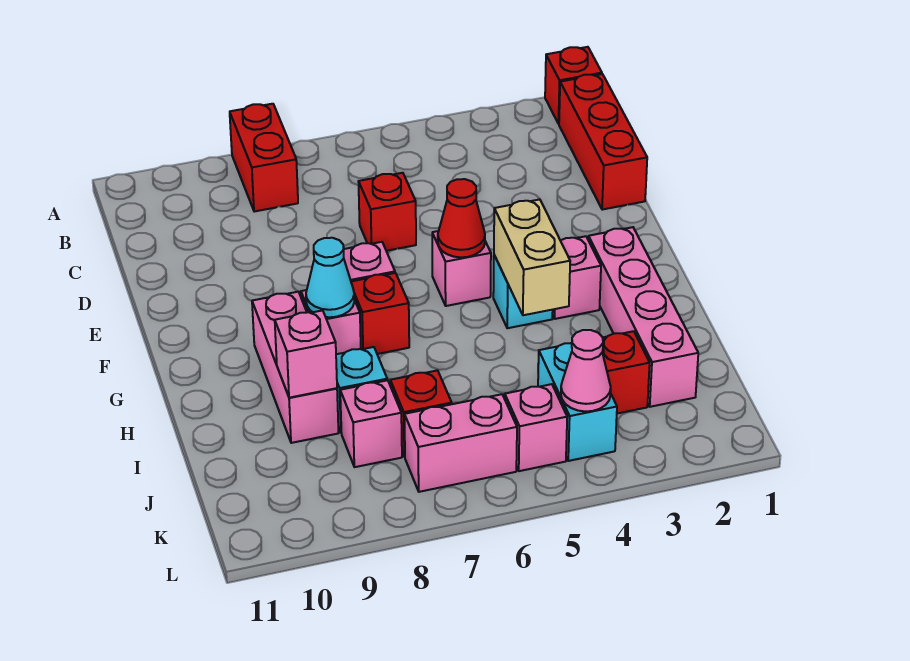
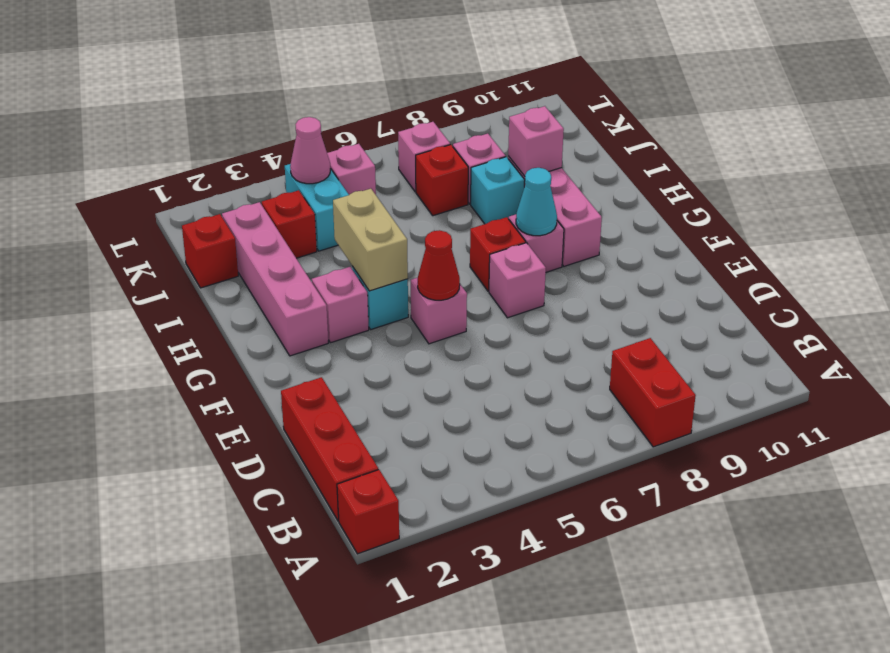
red 1x1 brick [358,173,416,251] -> red 1x1 brick moved to [182,214,238,288]
pink 1x2 brick [404,394,517,492] -> pink 1x1 brick [398,122,450,192]

